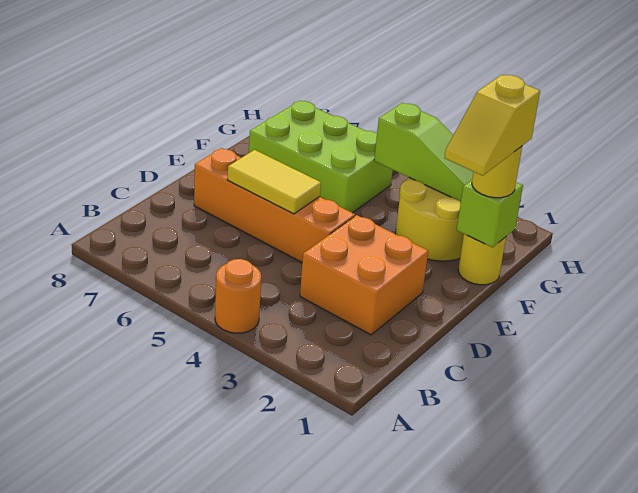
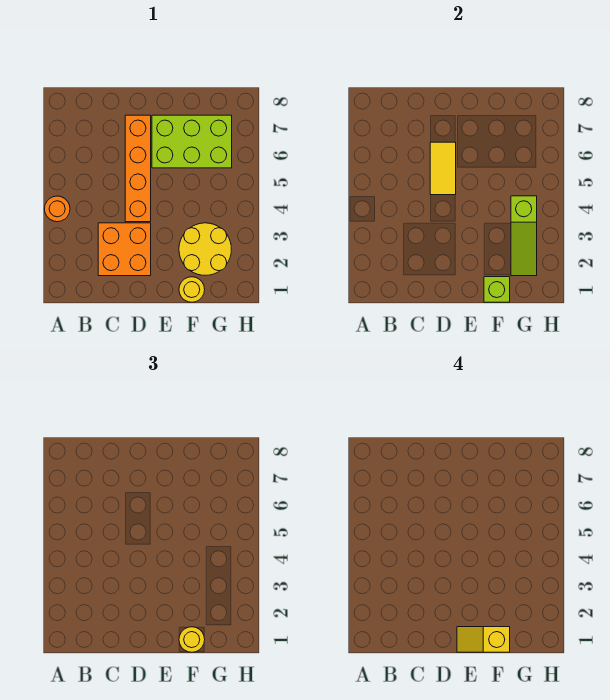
lime 2x3 brick [249,101,393,213] -> lime 2x3 brick turned to [152,115,232,168]

